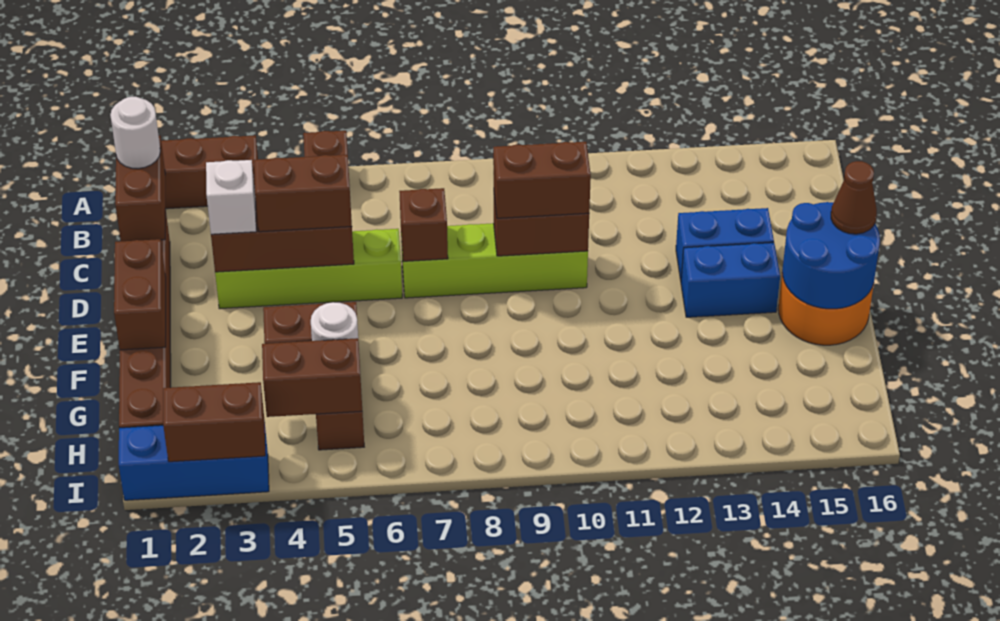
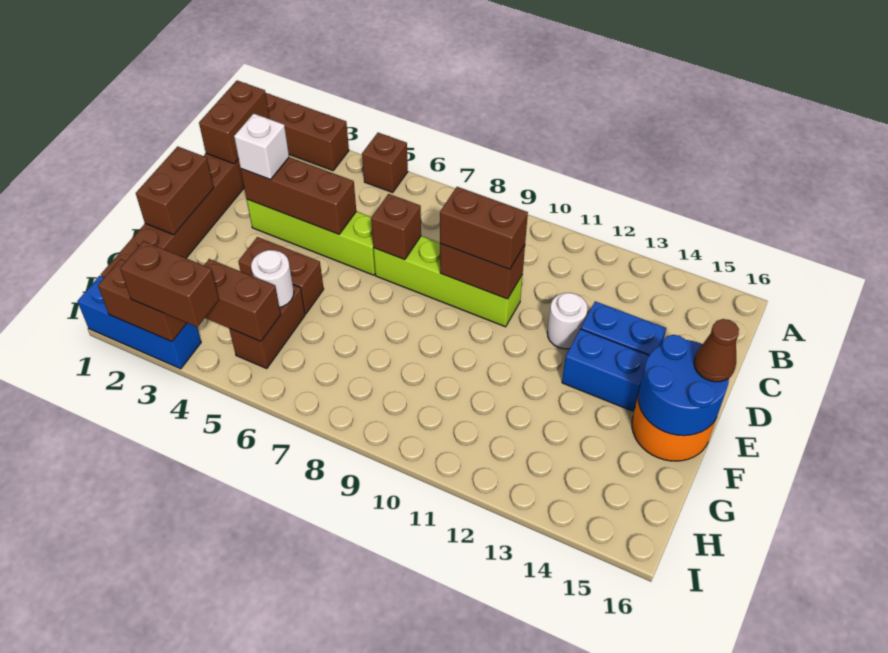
white 1x1 round brick [110,97,160,169] -> white 1x1 round brick moved to [547,293,588,349]
brown 1x2 brick [254,155,352,232] -> brown 1x2 brick moved to [120,241,219,327]

